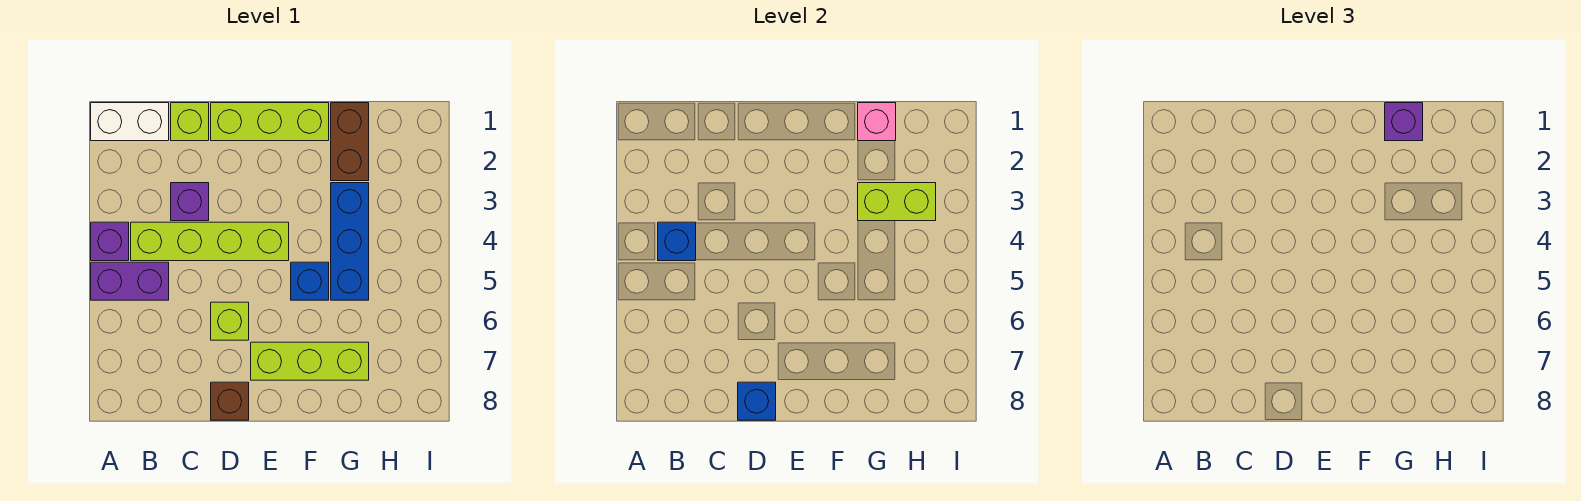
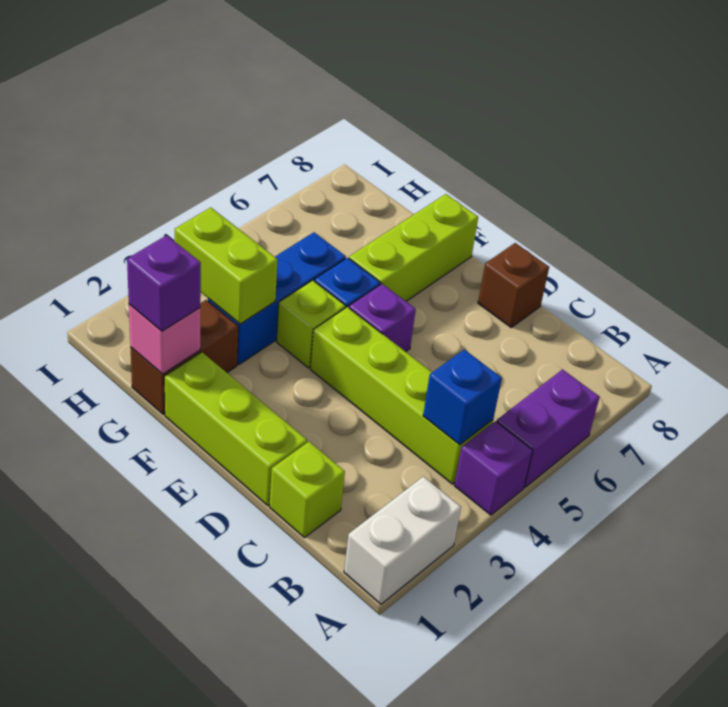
white 1x2 brick [91,103,169,141] -> white 1x2 brick turned to [344,476,461,604]
purple 1x2 brick [91,262,169,300] -> purple 1x2 brick turned to [497,370,600,487]
purple 1x1 brick [171,183,209,221] -> purple 1x1 brick moved to [349,284,416,352]
lime 1x1 brick [211,302,249,340] -> lime 1x1 brick moved to [277,280,346,368]
blue 1x1 brick [738,382,776,420] -> none
lime 1x3 brick [251,342,369,380] -> lime 1x3 brick turned to [349,194,478,301]

